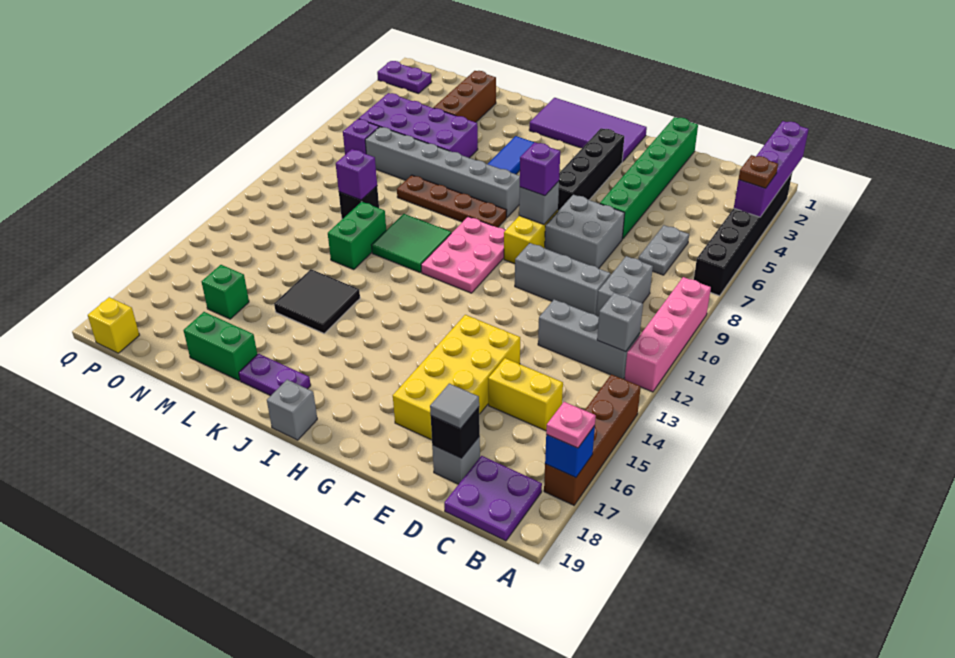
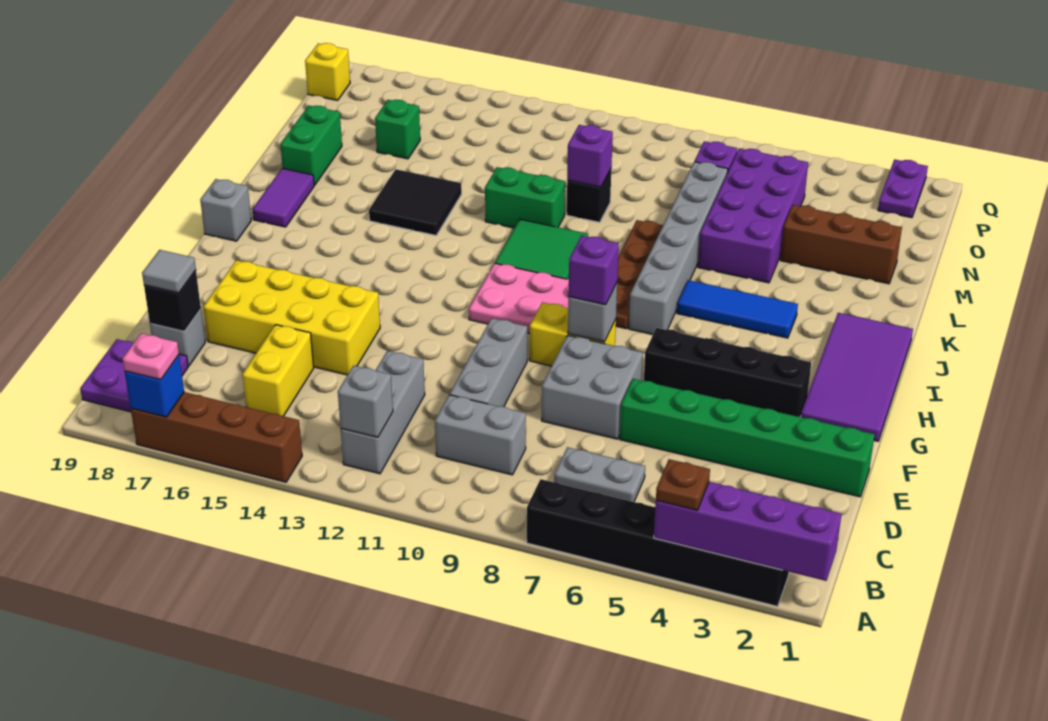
pink 1x4 brick [625,277,711,392] -> none
purple 1x2 plate [239,354,311,396] -> purple 1x2 tile [253,168,314,227]

